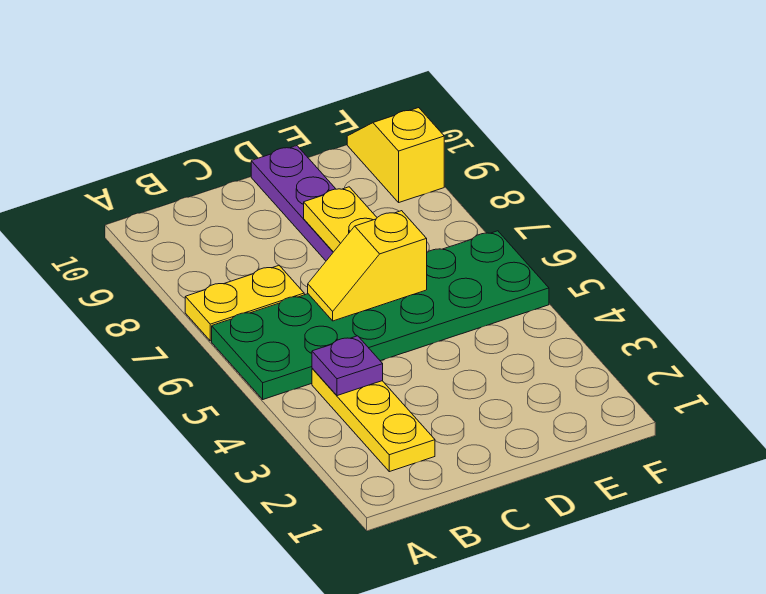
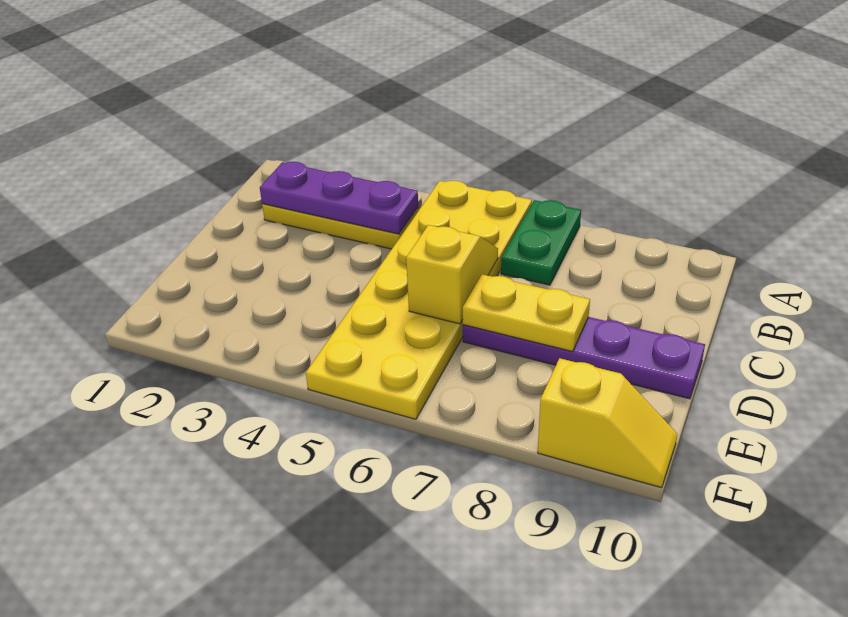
green 2x6 plate [212,231,549,399] -> yellow 2x6 plate [306,181,532,419]
yellow 1x2 plate [185,265,304,341] -> green 1x2 plate [501,200,581,285]
purple 1x1 plate [312,336,383,396] -> purple 1x3 plate [260,162,418,234]

